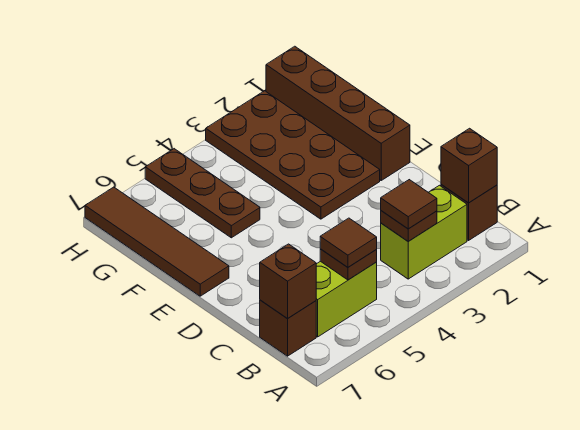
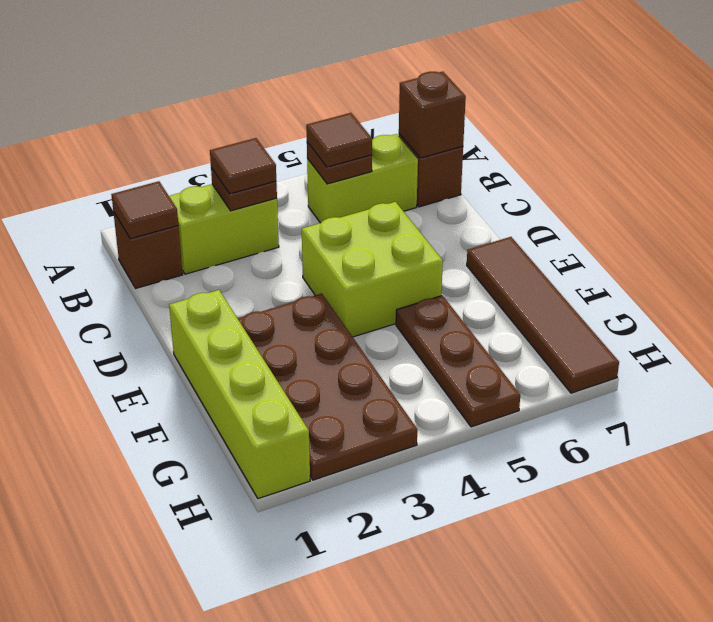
brown 1x1 brick [441,128,497,203] -> brown 1x1 tile [111,181,178,239]
none -> lime 2x2 brick [302,202,443,337]
brown 1x4 brick [266,46,410,180] -> lime 1x4 brick [169,290,310,499]

